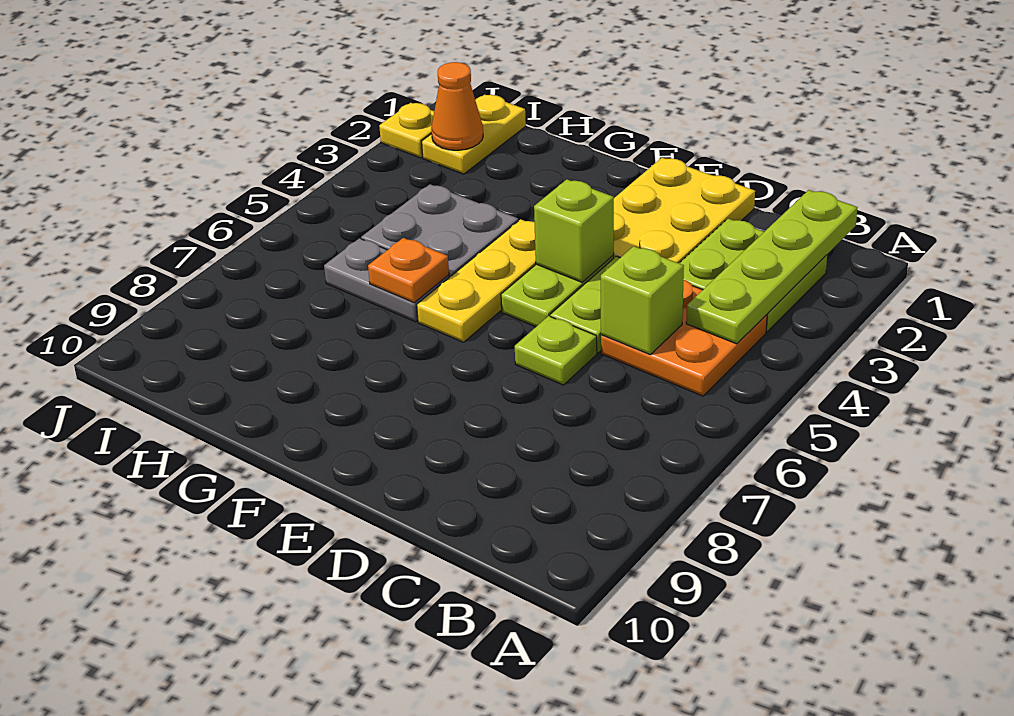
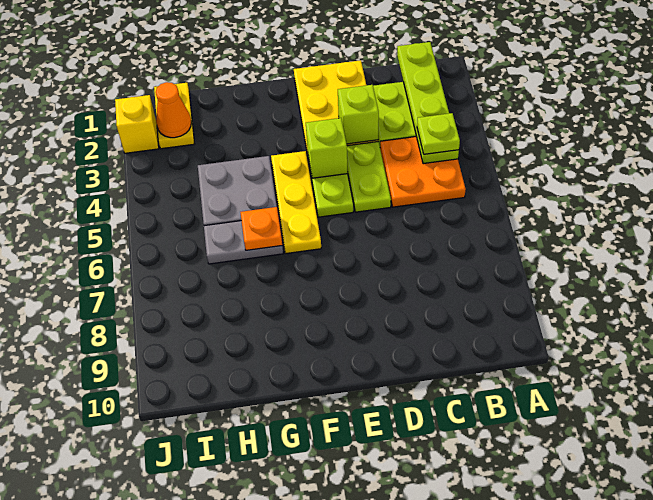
lime 1x1 brick [601,246,684,354] -> lime 1x1 brick moved to [338,85,379,144]
lime 1x1 plate [515,316,597,385] -> lime 1x1 plate moved to [417,113,460,154]
yellow 1x1 plate [379,103,434,158] -> yellow 1x1 brick [115,95,159,153]

